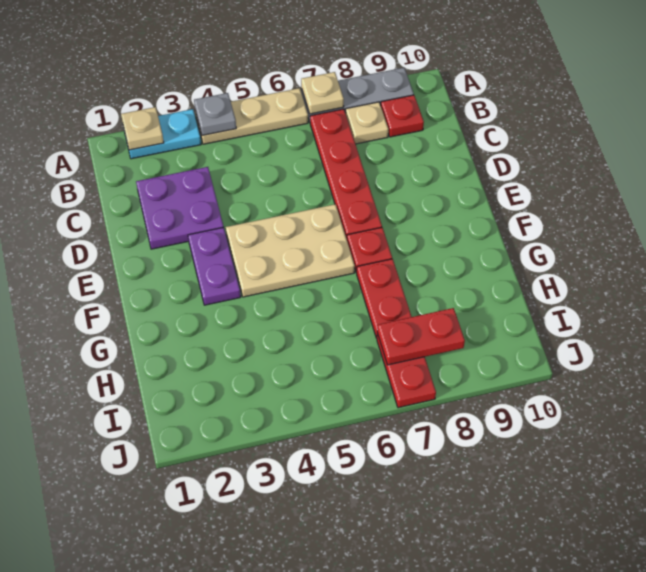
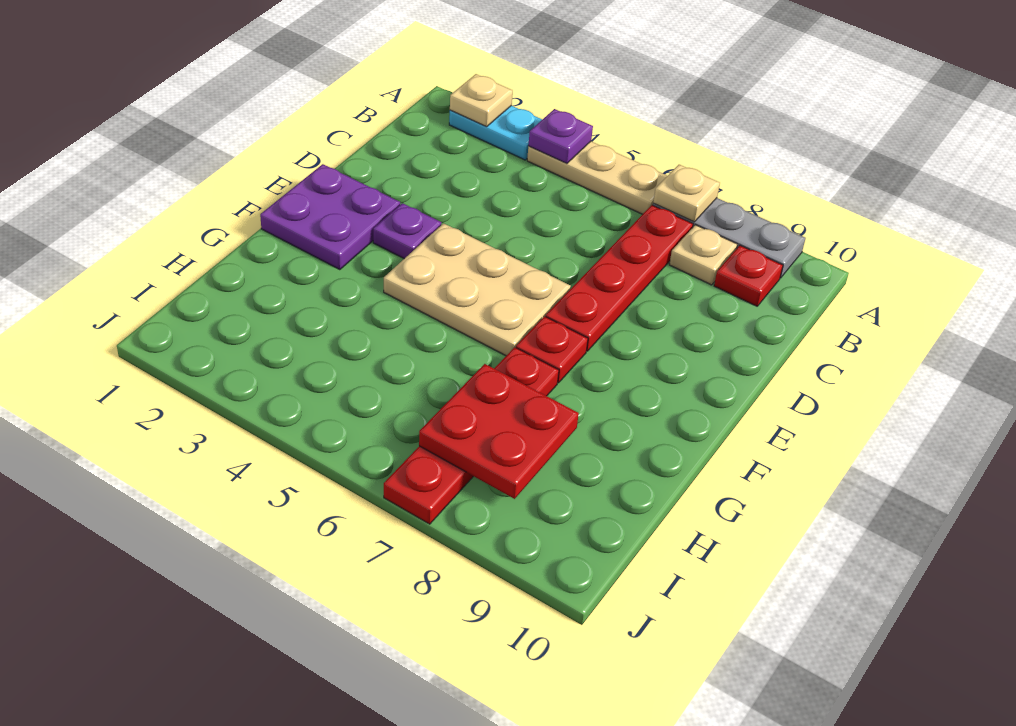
grey 1x1 plate [194,93,236,135] -> purple 1x1 plate [528,109,593,163]
purple 2x2 plate [136,167,224,249] -> purple 2x2 plate moved to [260,164,400,270]
purple 1x2 plate [188,227,241,305] -> purple 1x1 plate [373,203,441,259]
red 1x2 plate [377,308,465,365] -> red 2x2 plate [419,364,579,499]

